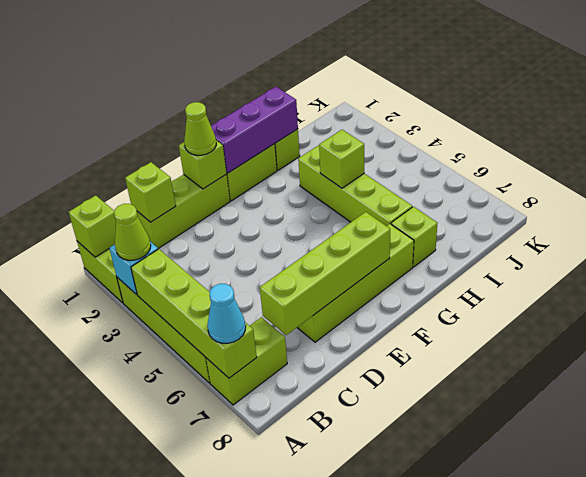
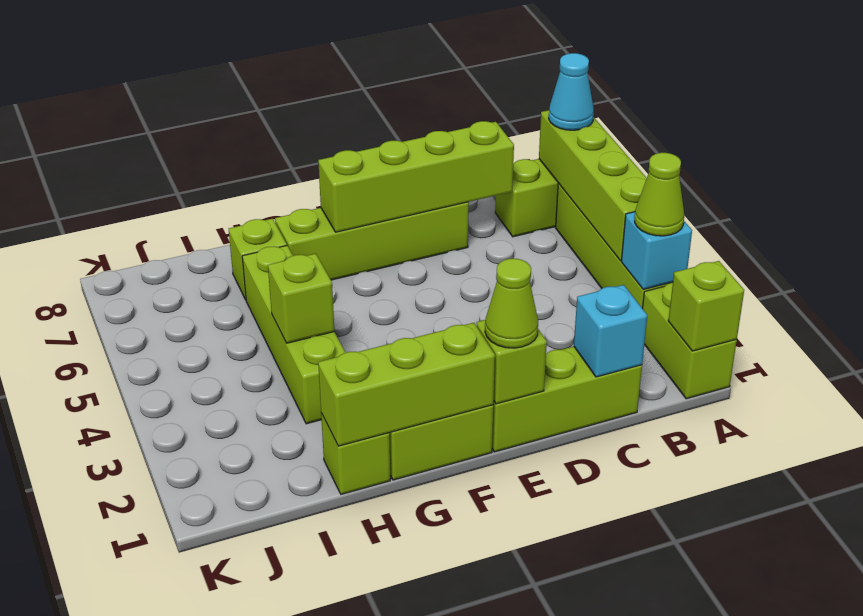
lime 1x1 brick [125,162,176,222] -> cyan 1x1 brick [574,285,647,377]
purple 1x3 brick [211,87,298,173] -> lime 1x3 brick [318,323,495,446]

